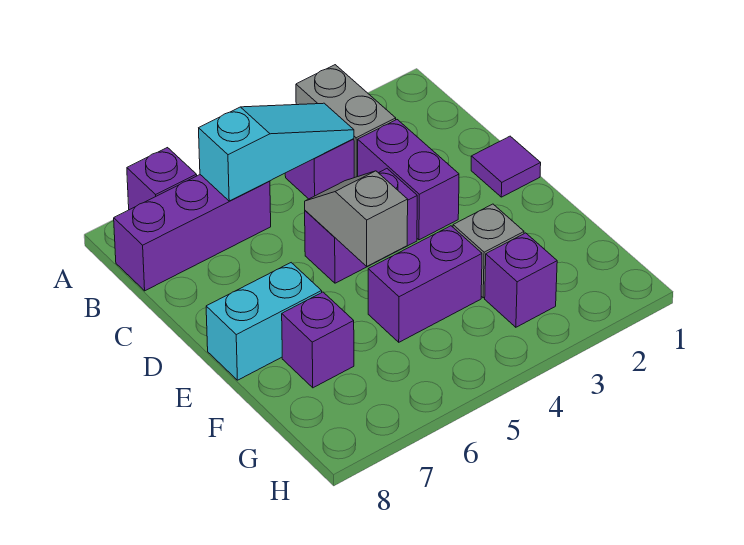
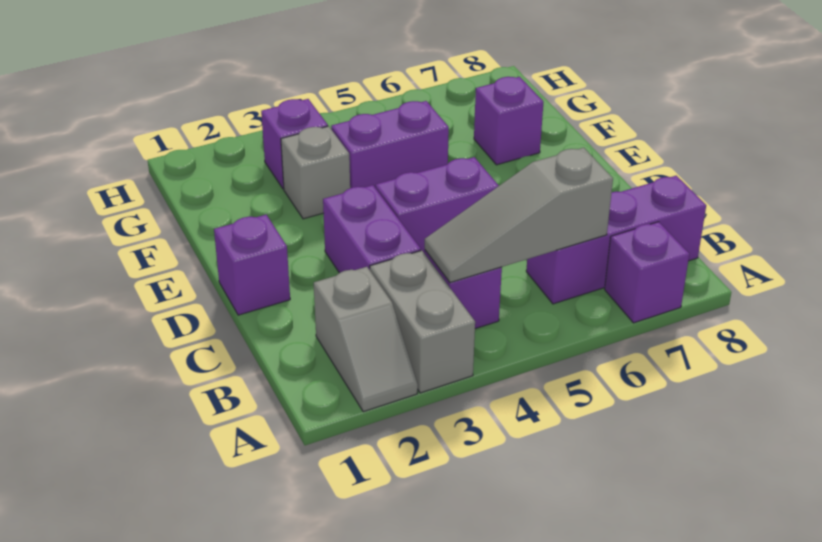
cyan 1x3 slope [199,103,354,201] -> grey 1x3 slope [425,148,613,283]
purple 1x1 tile [471,136,541,197] -> purple 1x1 brick [214,215,290,315]
grey 1x2 slope [305,171,408,266] -> grey 1x2 slope moved to [314,267,418,412]
cyan 1x2 brick [206,263,322,380] -> none

